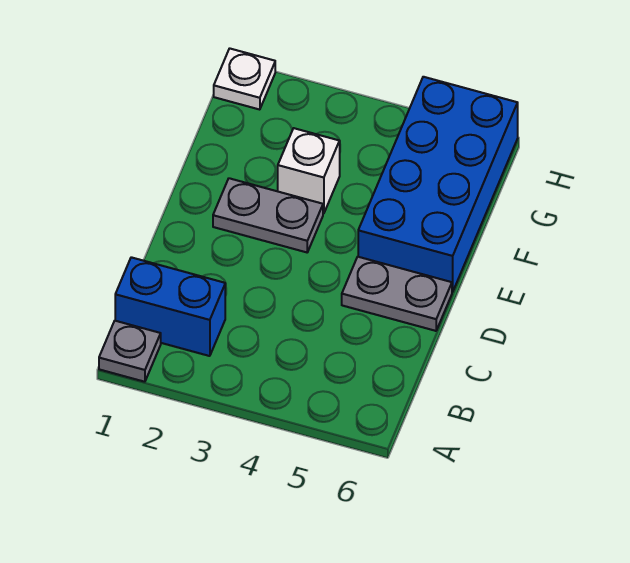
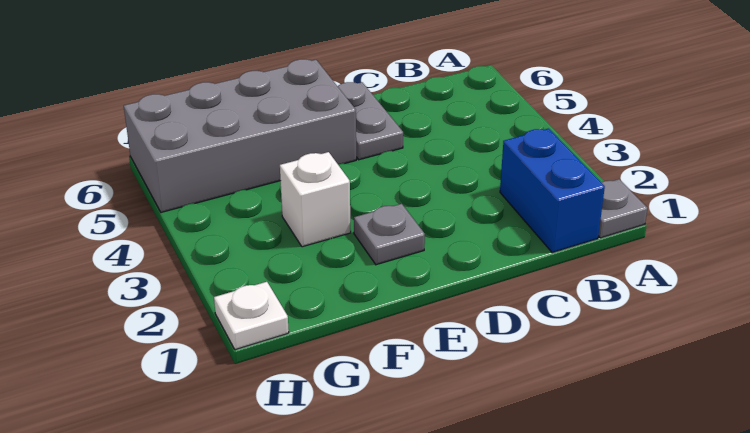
grey 1x2 plate [213,178,323,252] -> grey 1x1 plate [354,204,425,265]
blue 2x4 brick [358,77,518,292] -> grey 2x4 brick [124,59,356,212]

